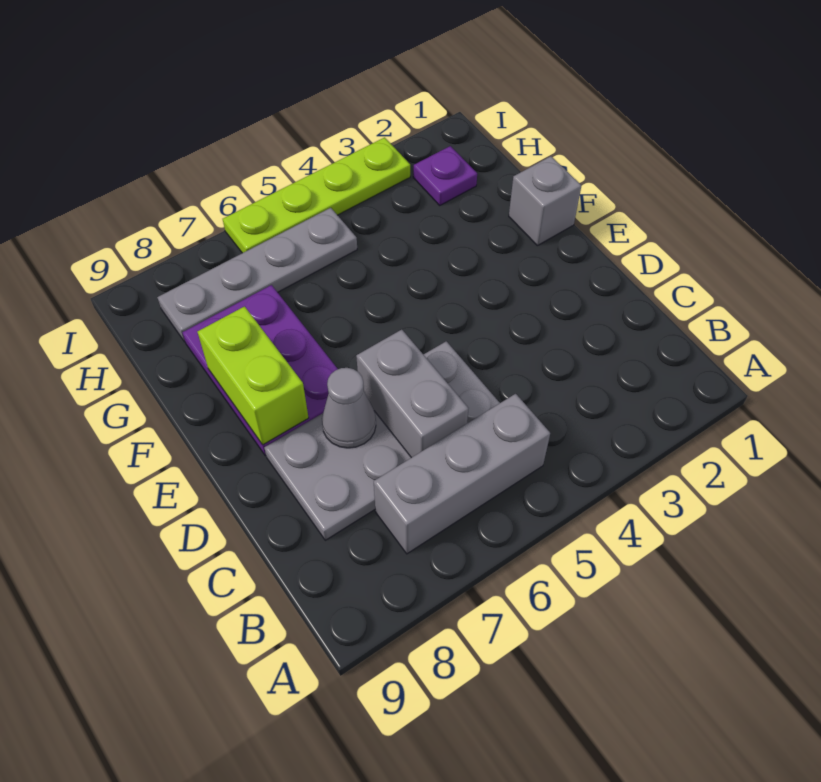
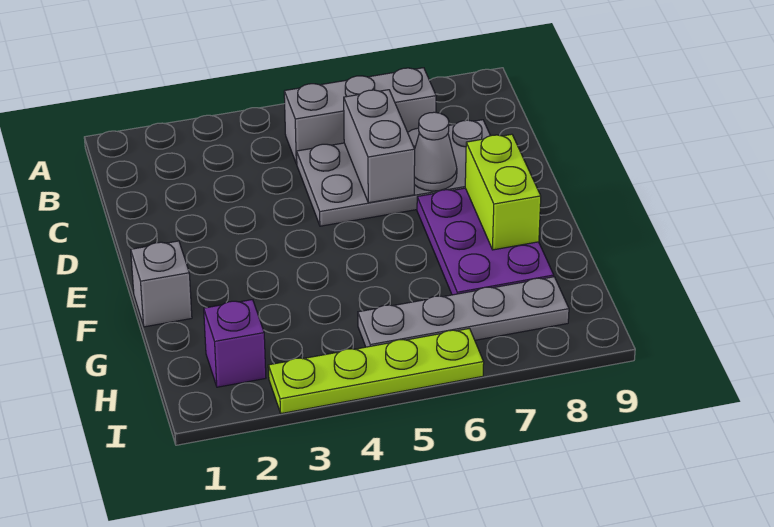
purple 1x1 plate [413,146,477,205] -> purple 1x1 brick [204,300,266,387]

